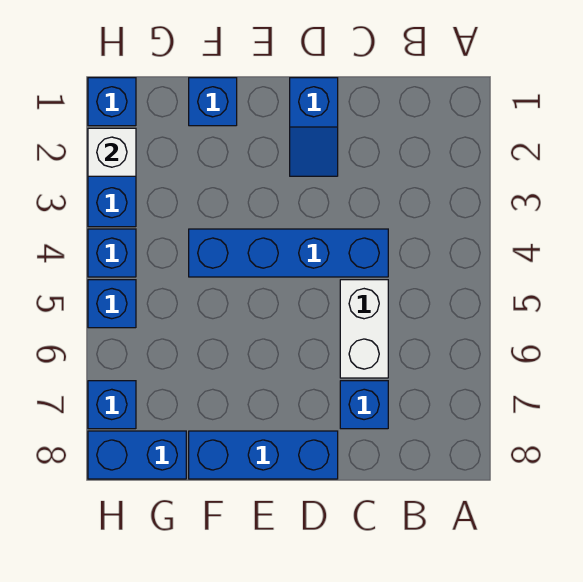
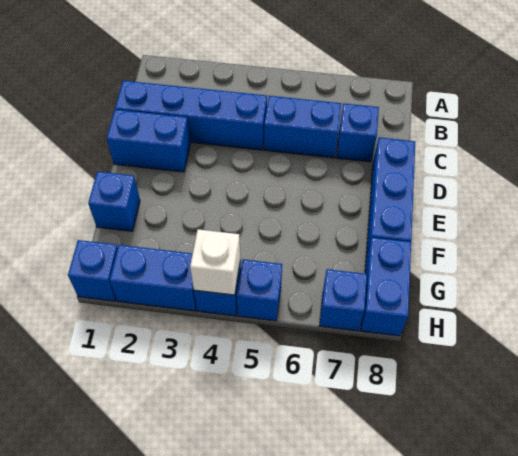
blue 1x4 brick [189,229,388,277] -> blue 1x4 brick turned to [115,81,267,150]
white 1x2 brick [340,280,388,378] -> blue 1x2 brick [264,96,341,158]
blue 1x2 slope [290,78,338,176] -> blue 1x2 brick [107,110,190,172]
white 1x1 brick [88,128,136,176] -> white 1x1 brick moved to [190,229,240,295]

